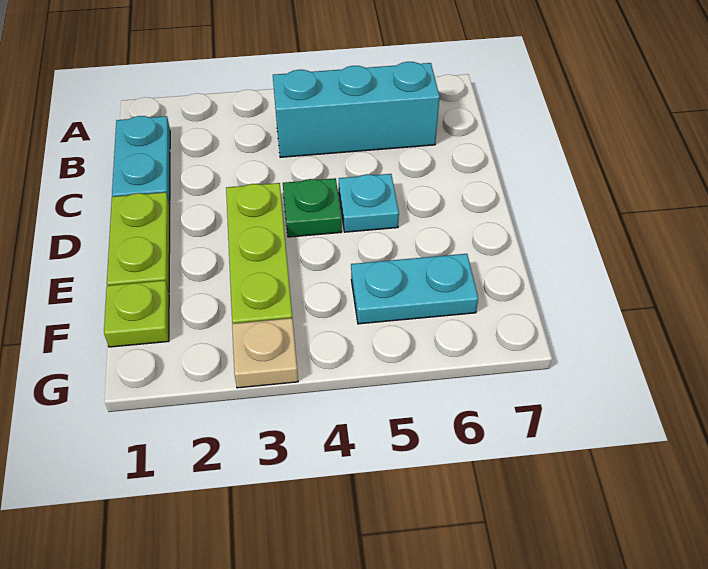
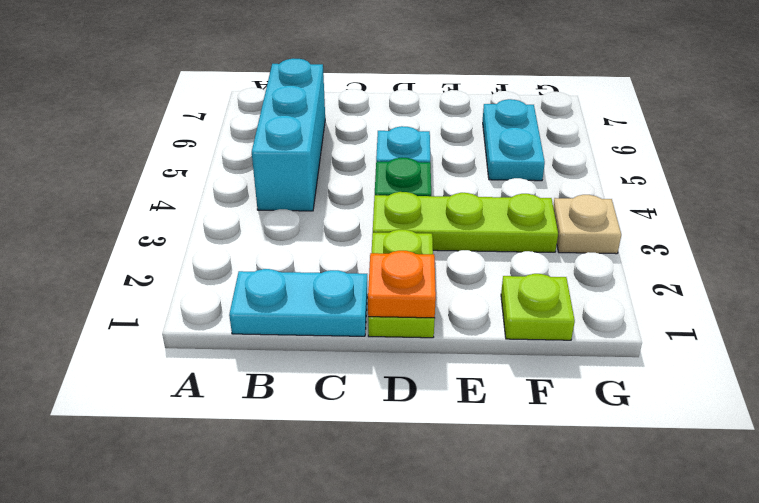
lime 1x2 plate [107,192,170,292] -> lime 1x2 plate turned to [368,230,435,338]
none -> orange 1x1 plate [368,251,436,318]

